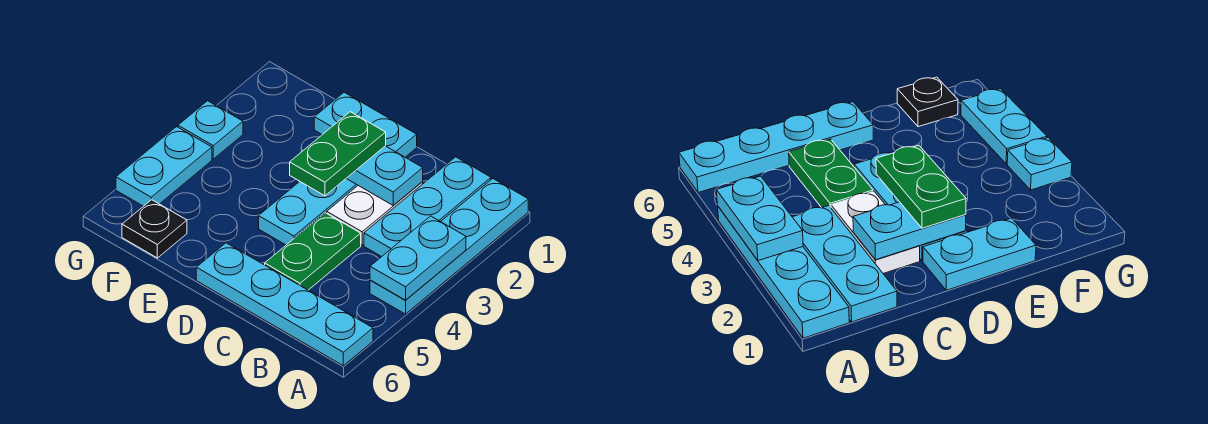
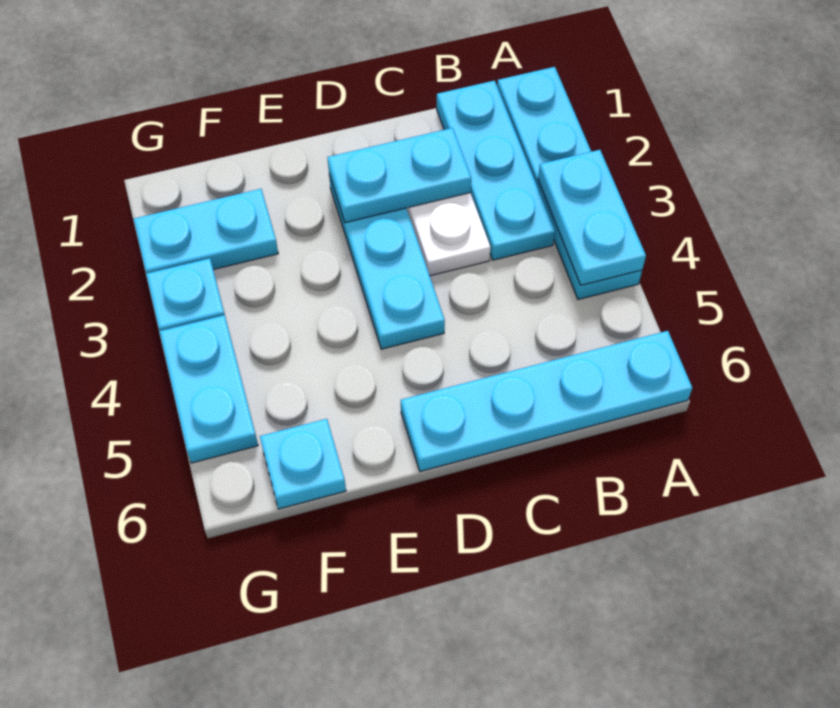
green 1x2 plate [265,213,361,290] -> none
cyan 1x2 plate [314,92,417,157] -> cyan 1x2 plate moved to [133,189,278,274]
green 1x2 plate [290,112,386,196] -> none
black 1x1 plate [122,200,187,258] -> cyan 1x1 plate [260,419,346,509]

